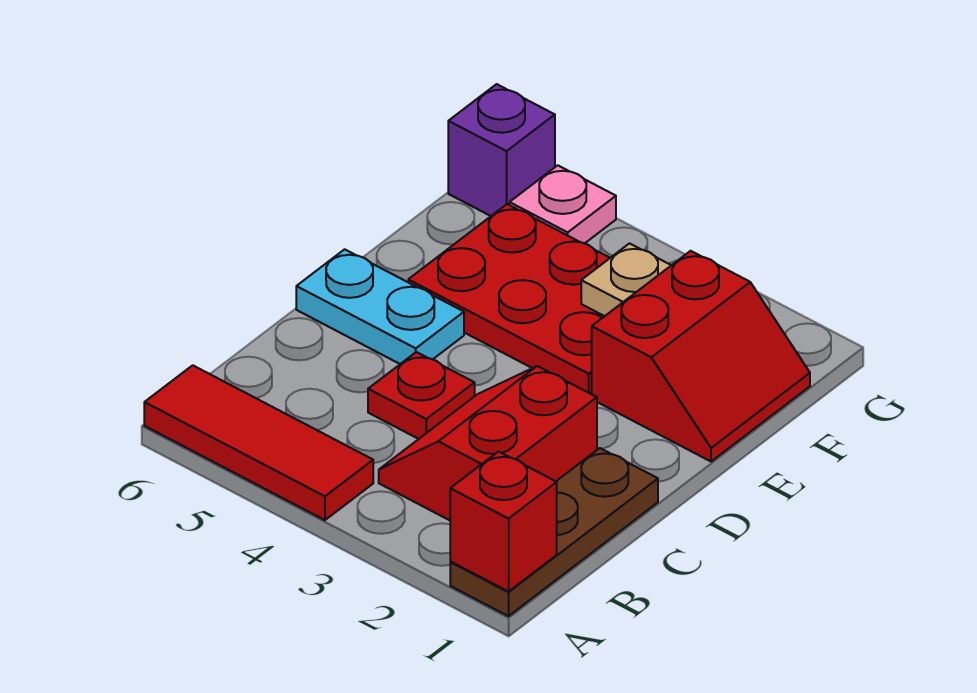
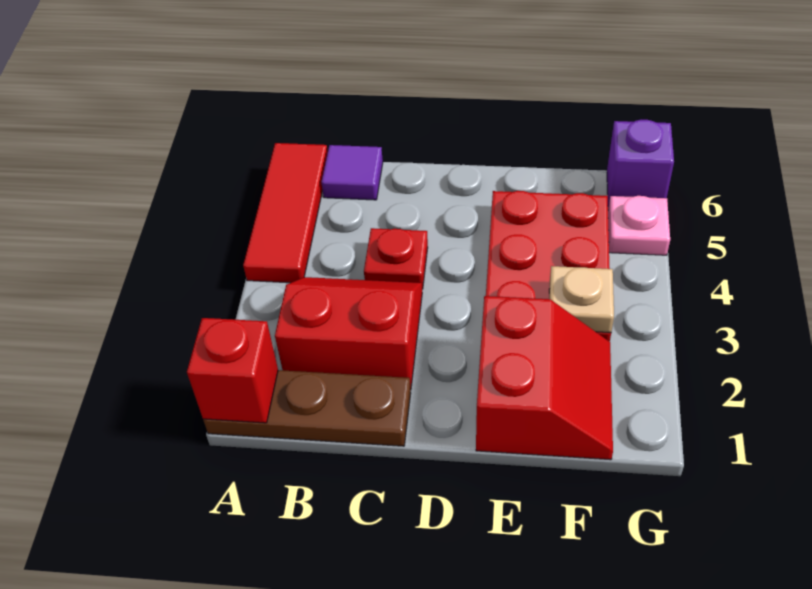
none -> purple 1x1 tile [321,145,383,200]
cyan 1x2 plate [296,249,464,364] -> none
red 2x2 slope [592,251,810,462] -> red 2x2 slope turned to [476,296,613,460]

